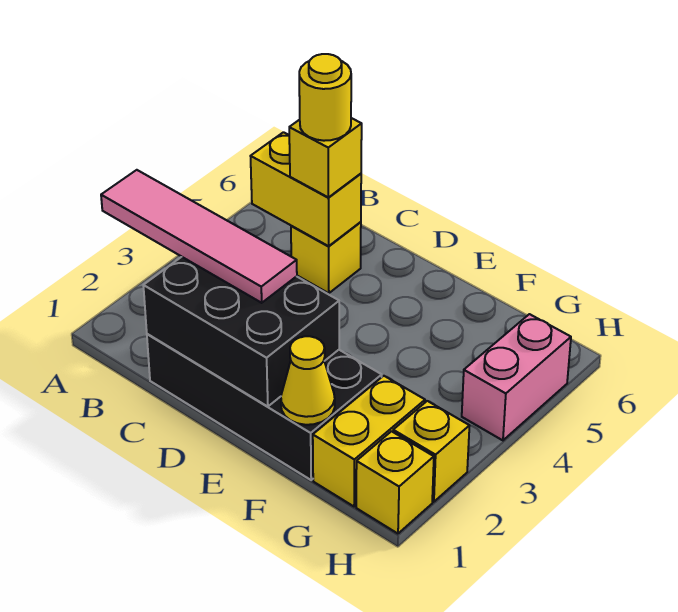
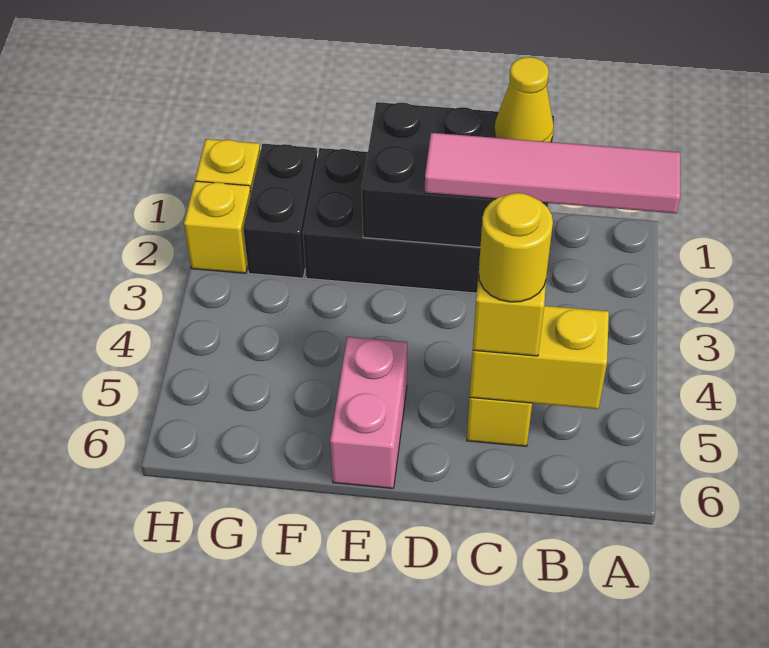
yellow 1x1 cone [281,336,335,425] -> yellow 1x1 cone moved to [494,57,554,142]
yellow 1x2 brick [313,376,425,507] -> black 1x2 brick [243,144,317,278]
pink 1x2 brick [462,314,571,440] -> pink 1x2 brick moved to [330,337,407,488]

